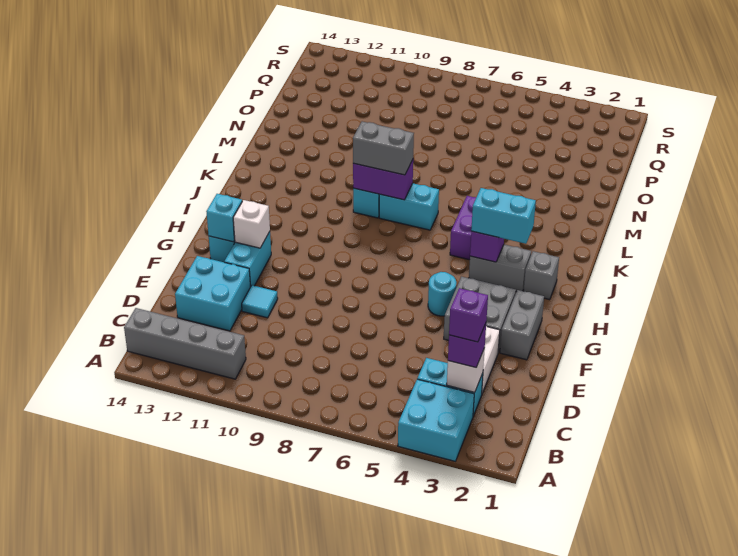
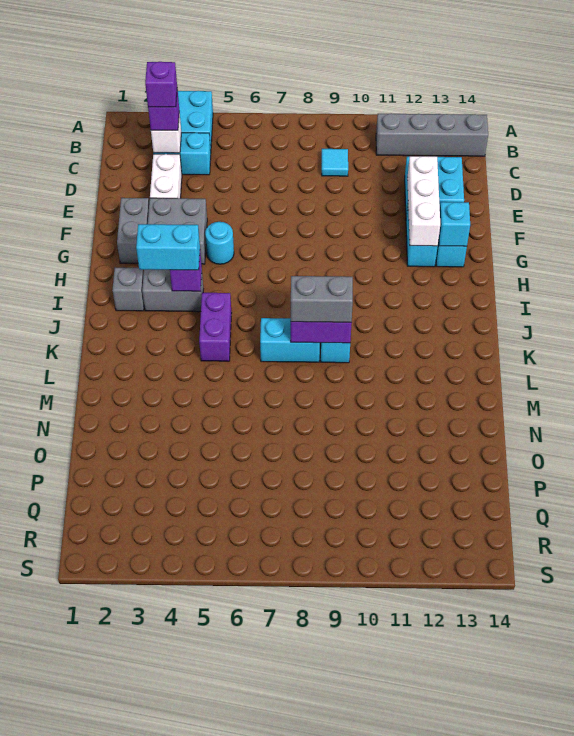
cyan 1x1 tile [242,285,278,318] -> cyan 1x1 tile moved to [322,149,348,176]
white 1x1 brick [233,200,270,248] -> white 1x3 brick [407,156,440,246]

